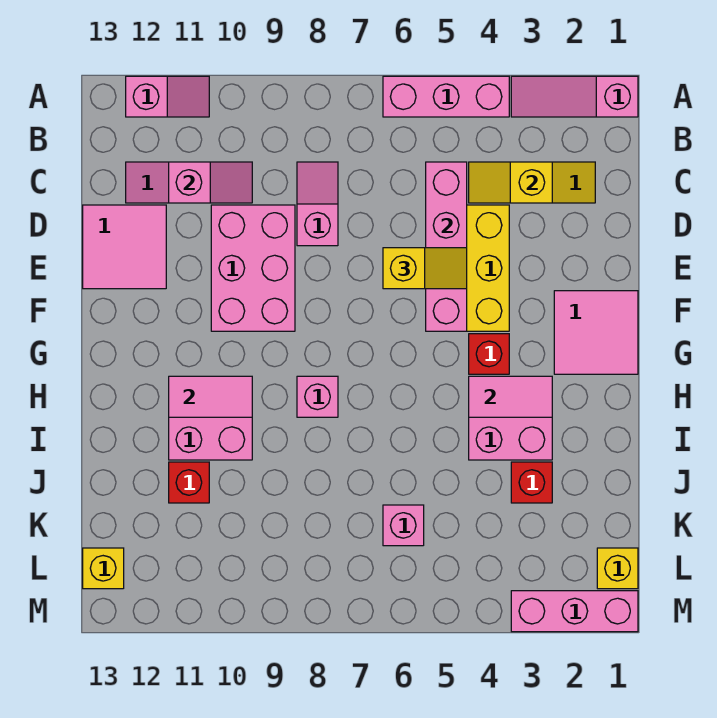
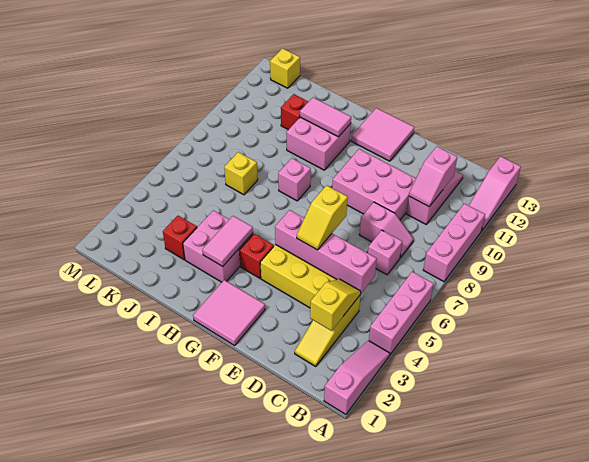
pink 1x2 slope [126,76,209,117] -> pink 1x3 slope [469,156,521,231]
pink 2x2 tile [83,205,166,289] -> pink 2x2 tile moved to [351,108,414,161]
pink 1x2 tile [169,376,252,417] -> pink 1x2 tile turned to [300,98,351,137]
pink 1x1 brick [383,505,424,546] -> pink 1x1 brick moved to [368,230,402,275]
yellow 1x1 brick [597,548,638,589] -> yellow 1x1 brick moved to [224,152,258,195]
pink 1x3 brick [511,591,638,632] -> pink 1x3 brick moved to [423,204,485,282]

